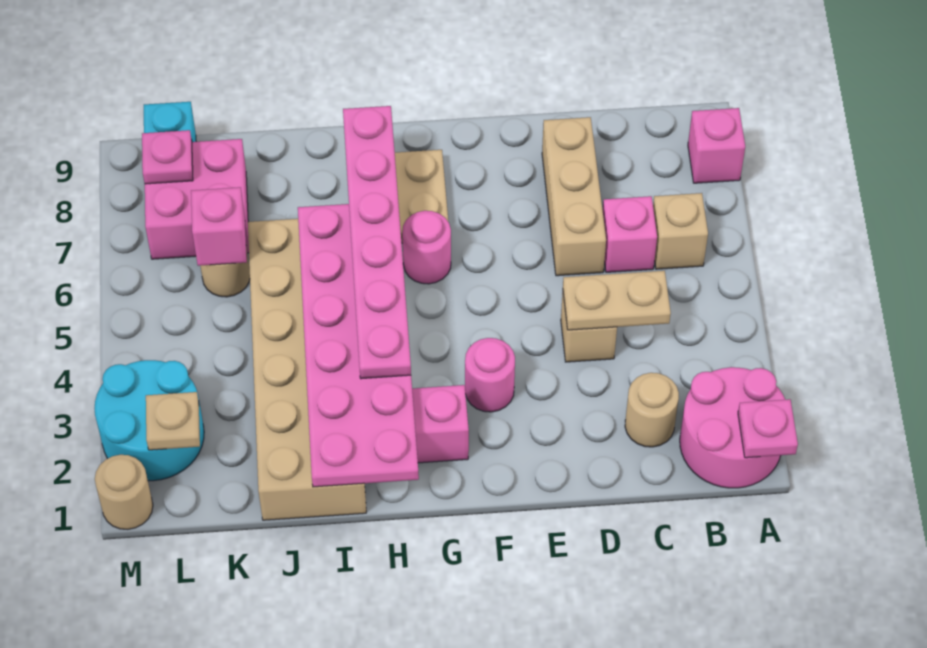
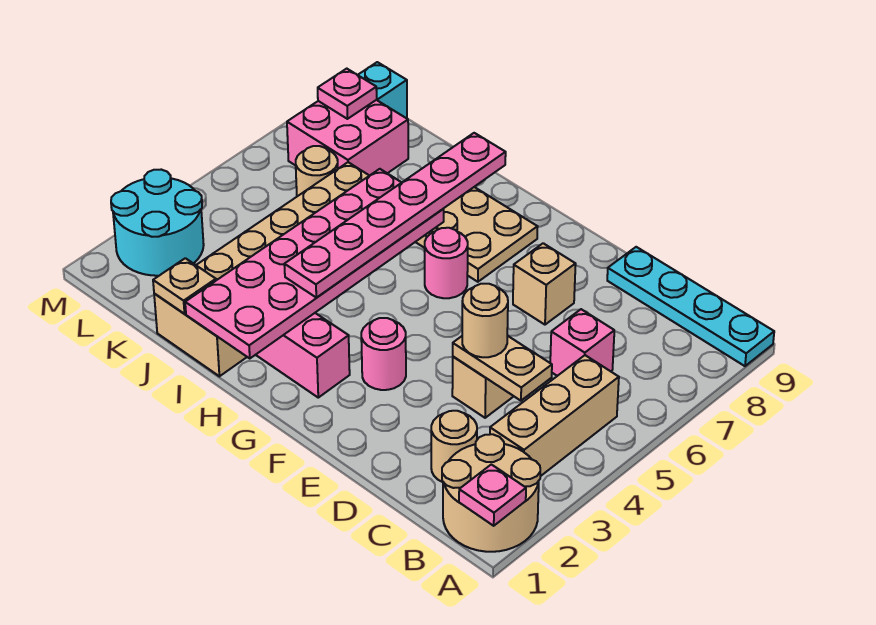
pink 2x2 round brick [680,367,785,488] -> tan 2x2 round brick [442,434,540,552]
pink 1x1 brick [688,108,745,183] -> none
none -> cyan 1x4 plate [607,247,774,366]
tan 1x1 brick [653,193,708,269] -> tan 1x1 brick moved to [513,243,576,325]
tan 1x3 brick [542,117,606,276] -> tan 1x3 brick moved to [490,355,619,476]
pink 1x1 brick [191,187,247,266] -> none
tan 1x1 plate [146,392,200,450] -> tan 1x1 plate moved to [153,258,216,314]
tan 1x1 round brick [95,455,153,529] -> tan 1x1 round brick moved to [462,284,508,357]

